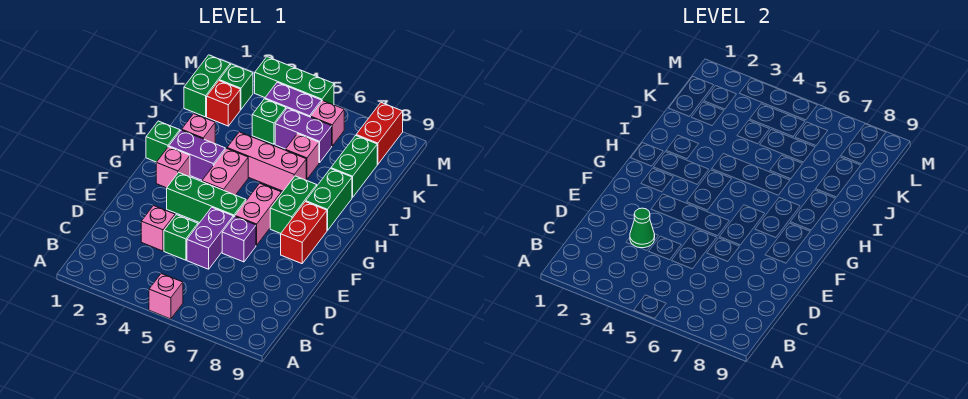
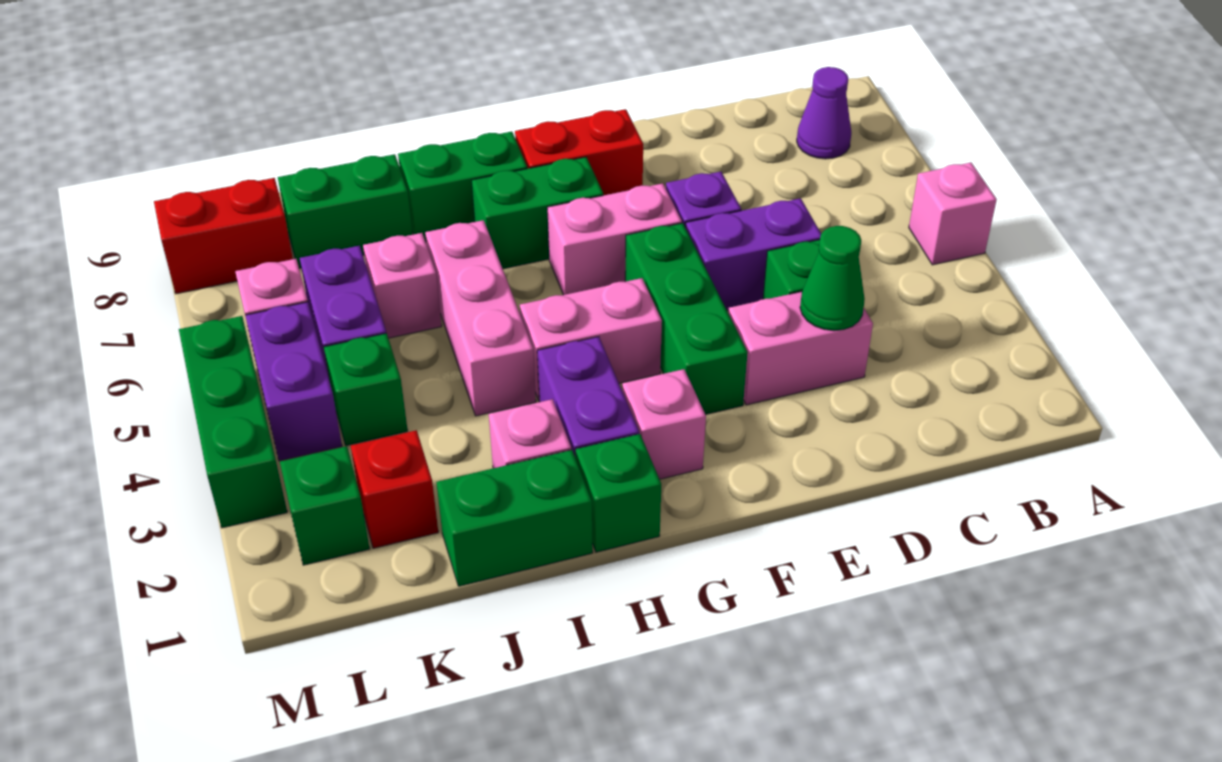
none -> purple 1x1 cone [797,67,851,159]
pink 1x1 brick [141,206,175,251] -> pink 1x2 brick [728,292,873,405]
green 1x2 brick [184,55,230,117] -> green 1x2 brick moved to [436,450,593,586]

